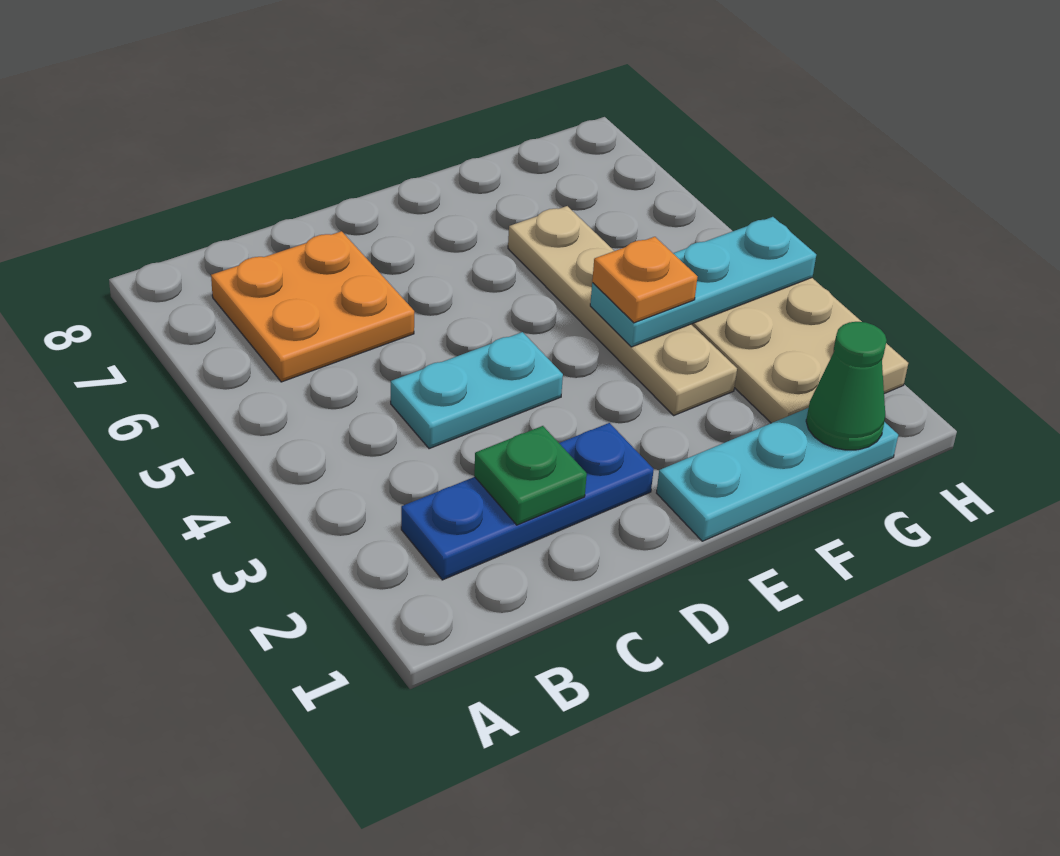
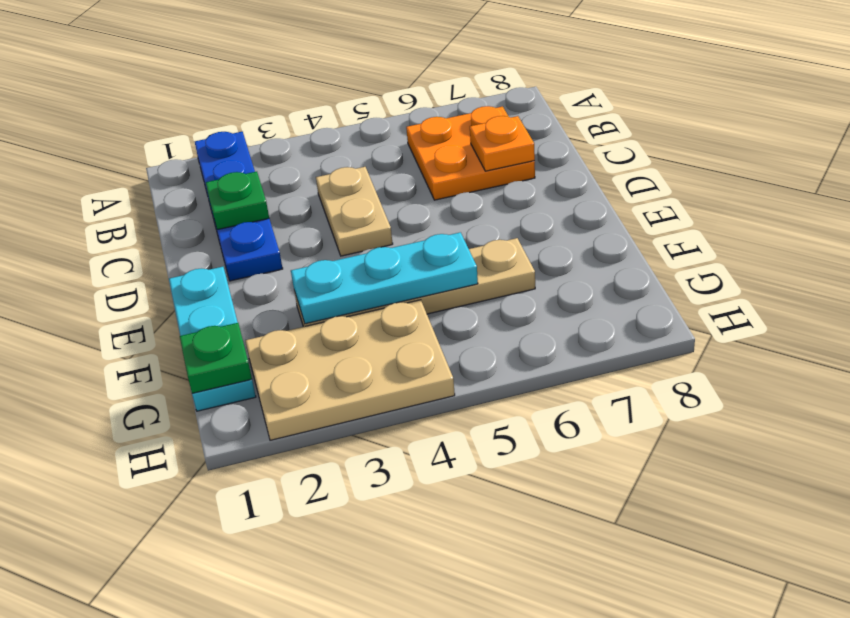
blue 1x3 plate [401,423,654,580] -> blue 1x4 plate [195,132,283,281]
cyan 1x2 plate [391,332,563,449] -> tan 1x2 plate [316,167,393,256]
cyan 1x3 plate [590,217,816,347] -> cyan 1x3 plate turned to [291,232,478,324]
orange 1x1 plate [592,237,698,323] -> orange 1x1 plate moved to [470,116,535,171]
green 1x1 cone [806,322,887,450] -> green 1x1 plate [180,323,252,393]

